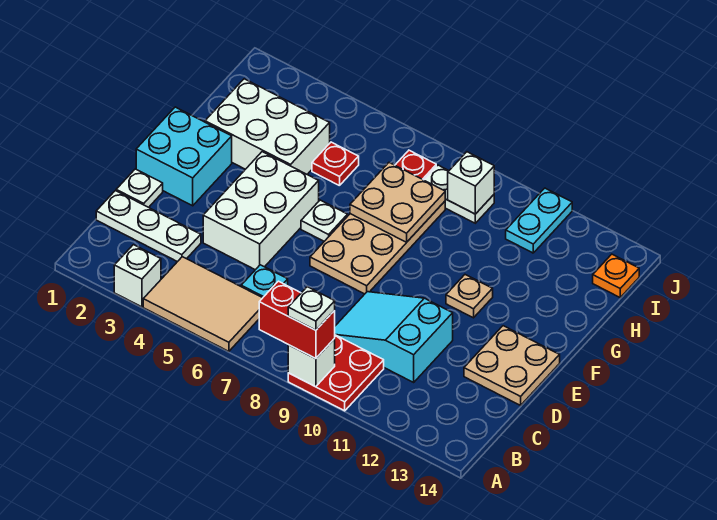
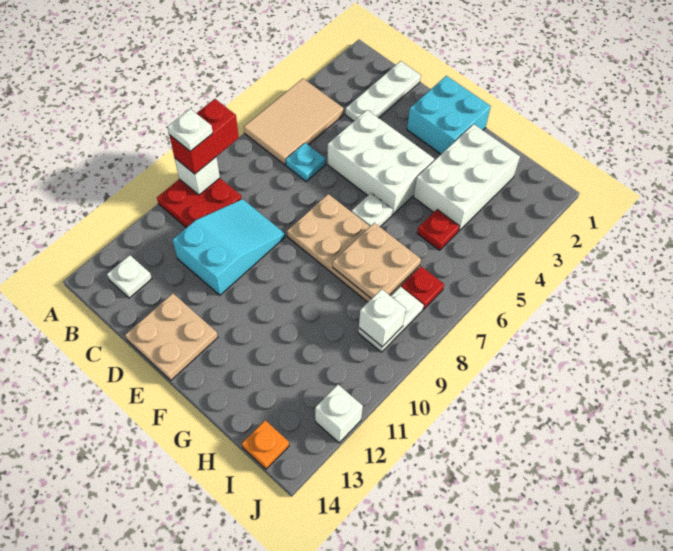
white 1x1 brick [114,245,161,307] -> white 1x1 brick moved to [315,385,363,443]
white 1x1 plate [116,169,163,207] -> white 1x1 plate moved to [107,255,152,298]
tan 1x1 plate [446,275,493,318] -> none
cyan 1x2 plate [506,188,572,253] -> none

